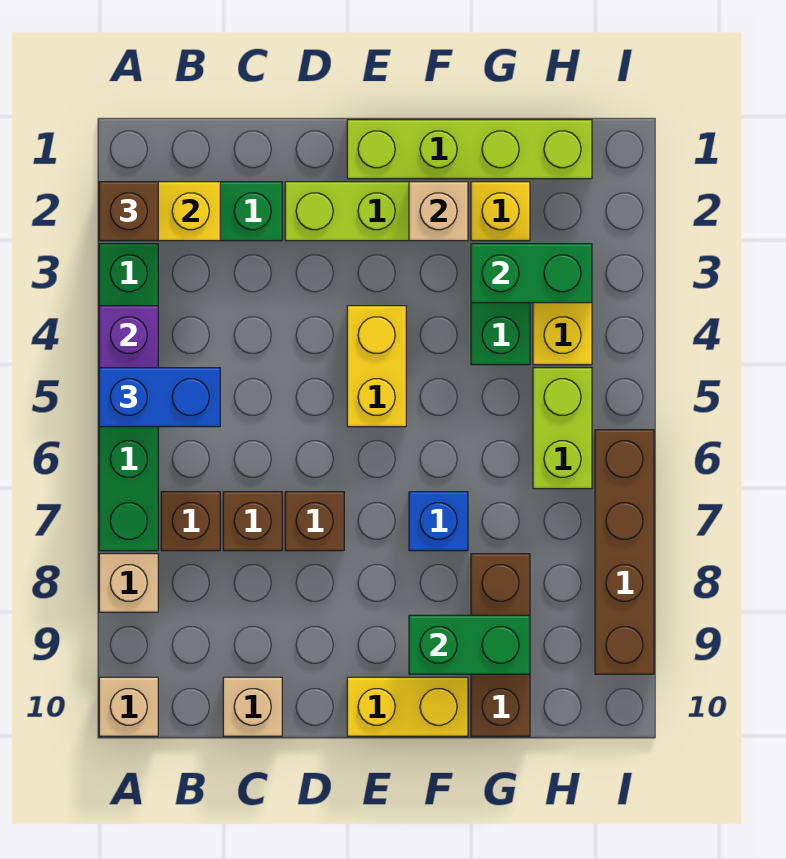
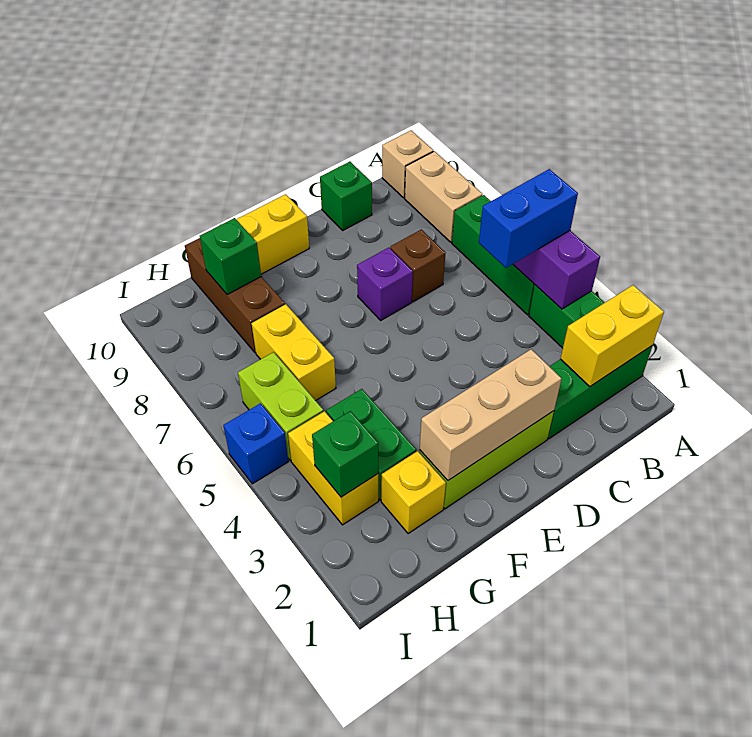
brown 1x1 brick [99,182,158,241] -> none
tan 1x1 brick [99,554,158,612] -> tan 1x2 brick [405,151,483,242]
brown 1x1 brick [161,492,220,551] -> none
tan 1x1 brick [223,677,282,736] -> green 1x1 brick [320,162,372,230]
brown 1x1 brick [285,492,344,551] -> purple 1x1 brick [357,247,413,320]
lime 1x4 brick [347,120,592,179] -> none
yellow 1x2 brick [347,306,406,427] -> yellow 1x2 brick moved to [252,304,336,401]
tan 1x1 brick [409,182,468,241] -> tan 1x3 brick [420,349,562,481]
blue 1x1 brick [409,492,468,551] -> blue 1x1 brick moved to [223,403,288,484]
green 1x2 brick [409,615,530,674] -> green 1x1 brick [200,218,261,295]
green 1x2 brick [471,244,592,303] -> green 1x1 brick [312,411,378,497]
brown 1x4 brick [595,430,654,674] -> none

